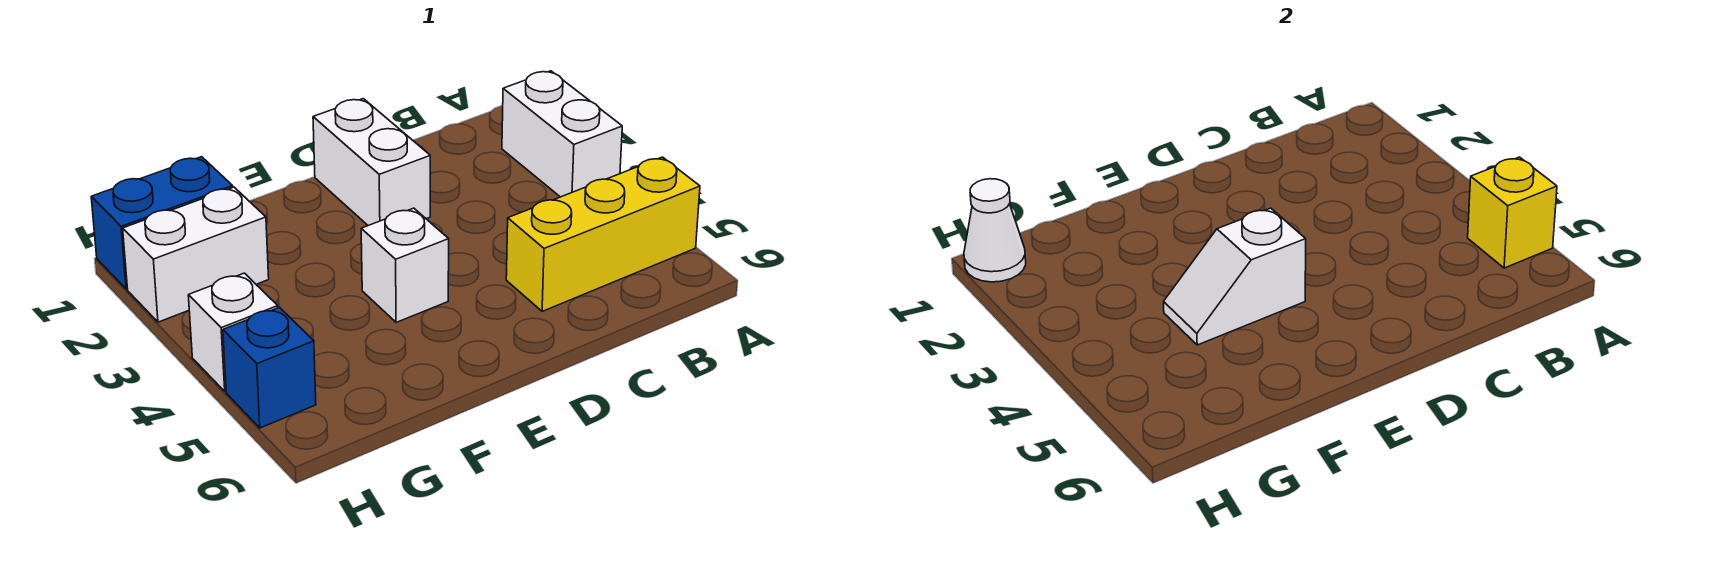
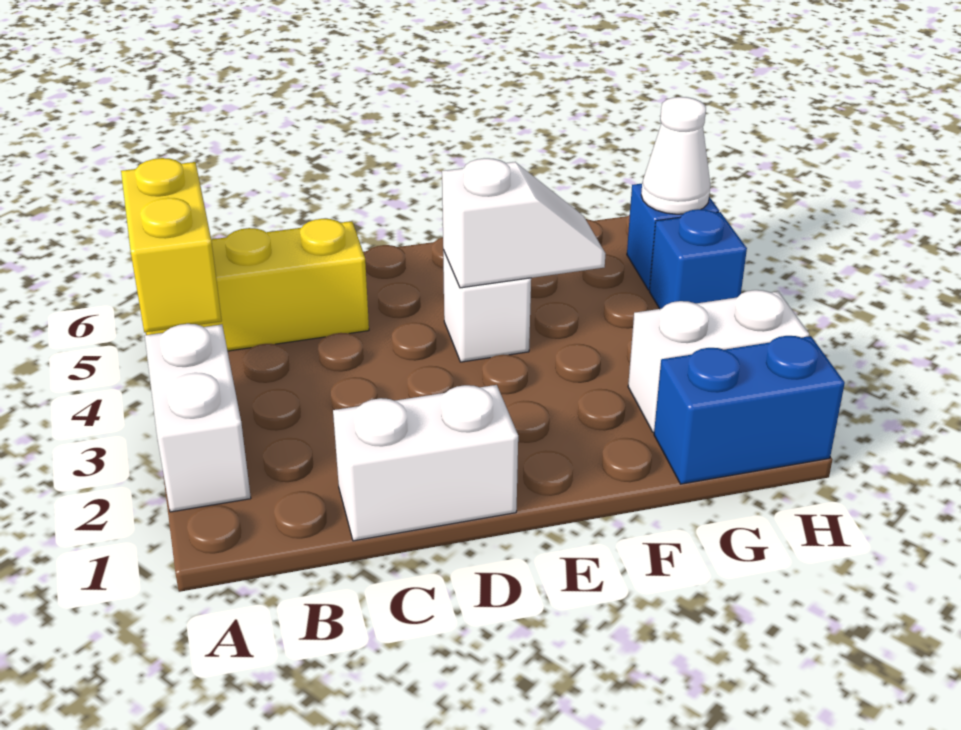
yellow 1x1 brick [1468,157,1557,268] -> yellow 1x2 brick [121,158,222,332]
white 1x2 brick [313,99,430,226] -> white 1x2 brick turned to [333,385,518,541]
white 1x1 cone [964,179,1026,282] -> white 1x1 cone moved to [641,97,710,214]
white 1x1 brick [188,273,278,391] -> blue 1x1 brick [649,209,747,309]

